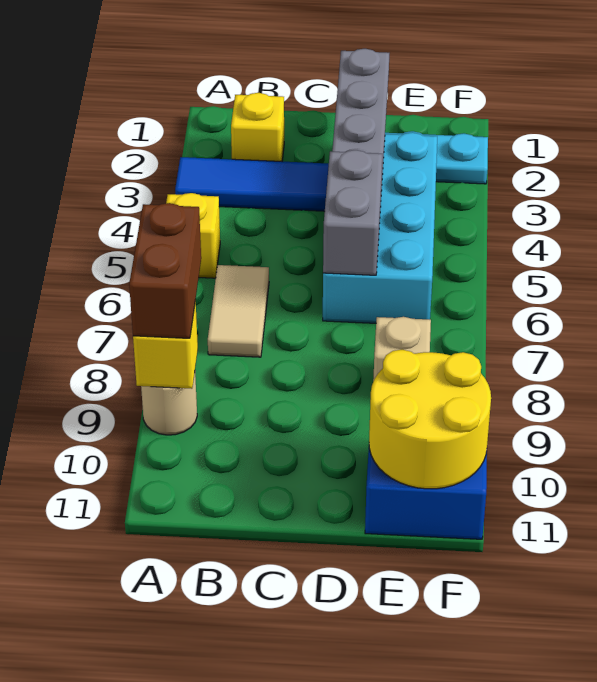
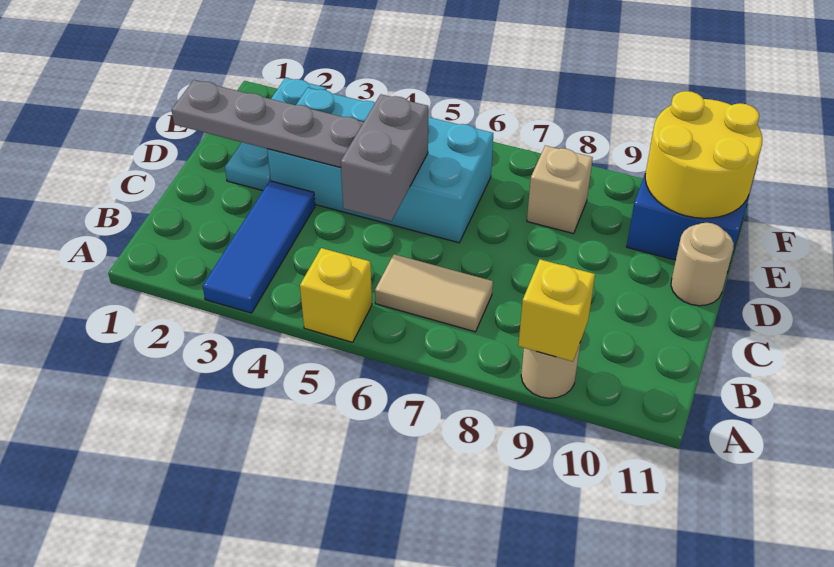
brown 1x2 brick [129,203,201,338] -> none
yellow 1x1 brick [231,93,284,161] -> none
grey 1x2 brick [323,150,382,275] -> grey 1x2 brick turned to [341,94,428,221]
none -> tan 1x1 round brick [671,223,734,306]

